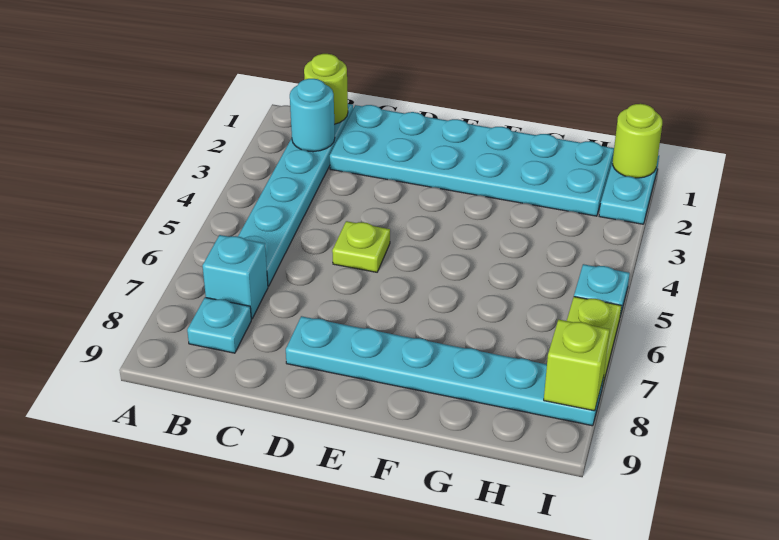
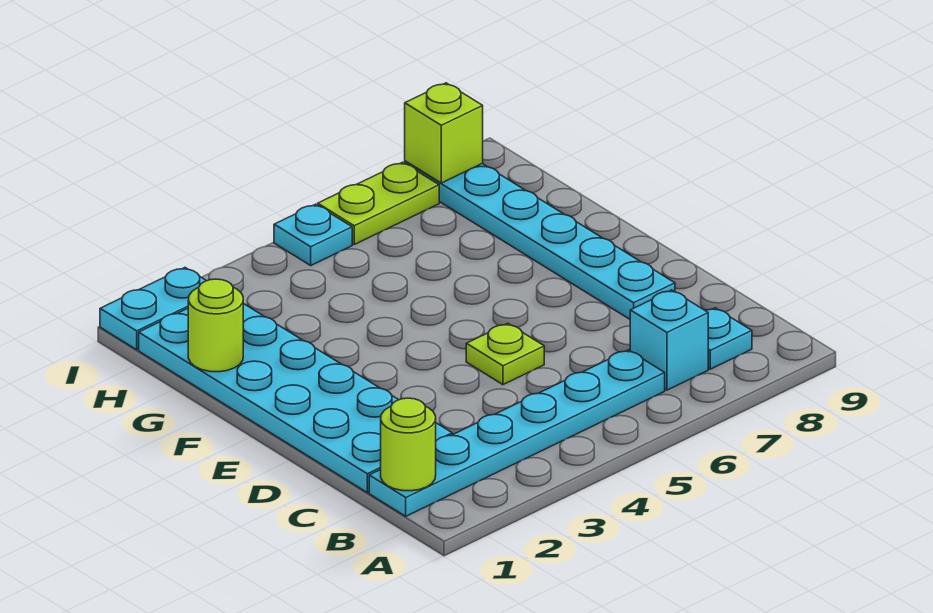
cyan 1x1 round brick [290,79,335,152] -> none
lime 1x1 round brick [613,104,662,178] -> lime 1x1 round brick moved to [188,279,243,372]

